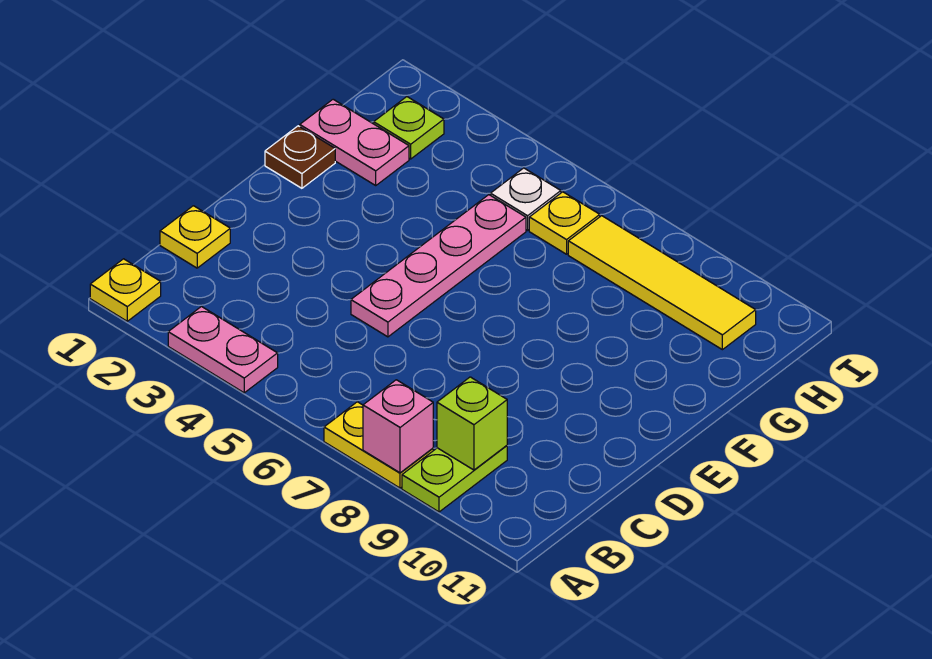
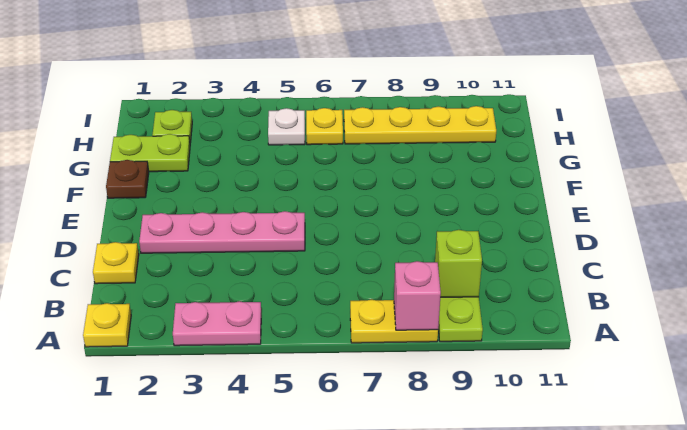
pink 1x4 plate [351,195,526,337] -> pink 1x4 plate turned to [139,211,305,253]
pink 1x2 plate [300,99,409,185] -> lime 1x2 plate [110,134,190,172]
yellow 1x4 tile [568,216,756,350] -> yellow 1x4 plate [344,106,496,144]

